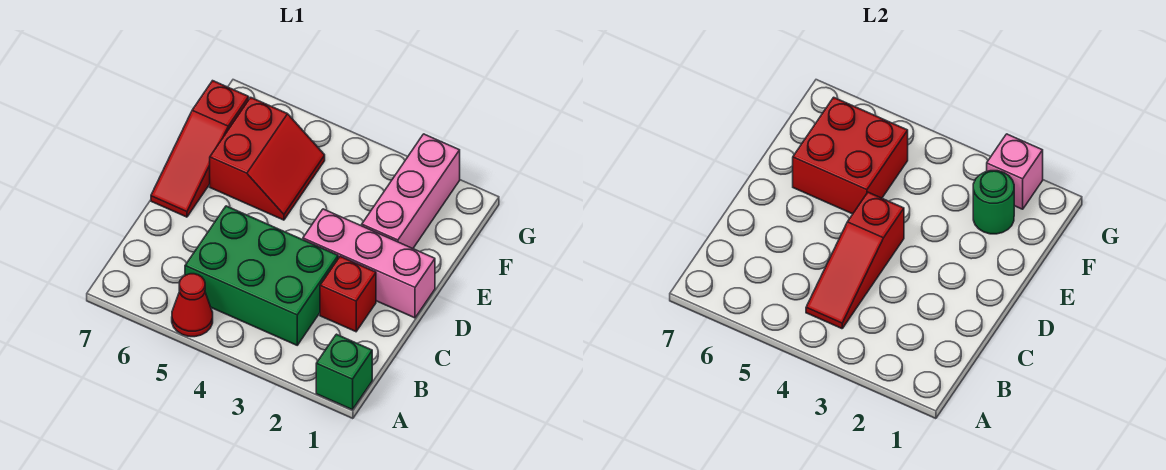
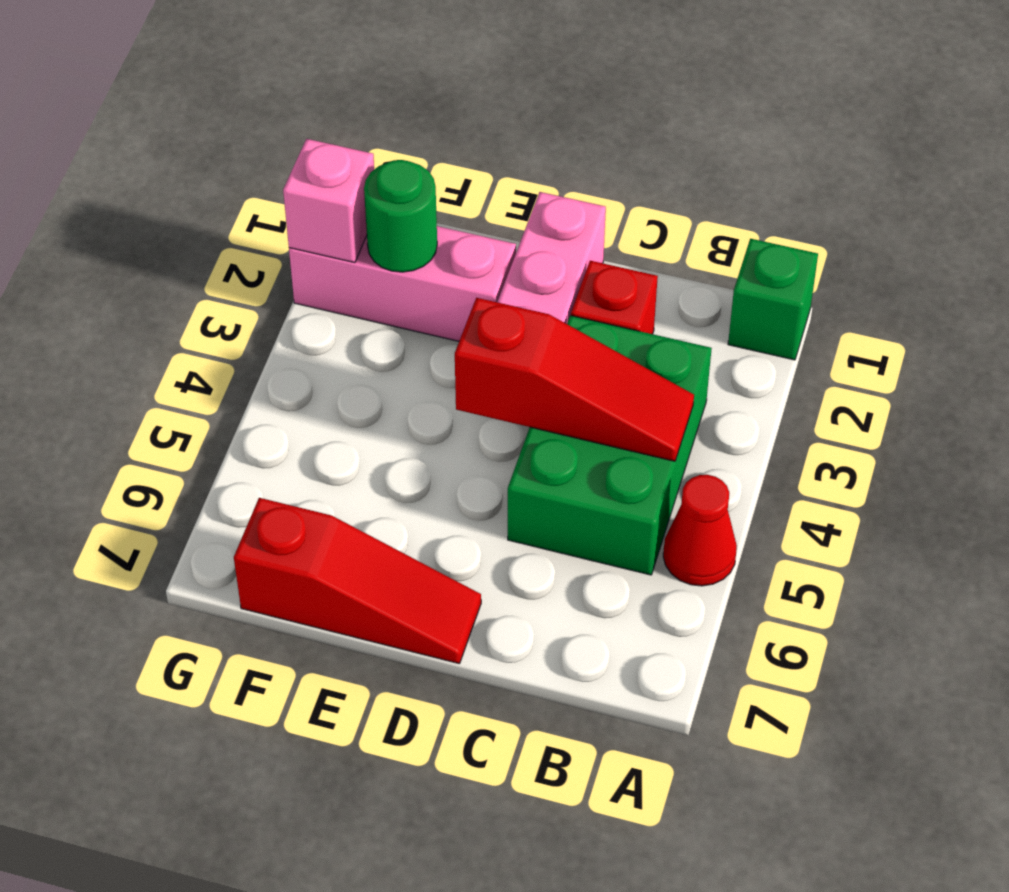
red 2x2 slope [210,97,325,220] -> none
red 2x2 brick [793,97,908,214] -> none

